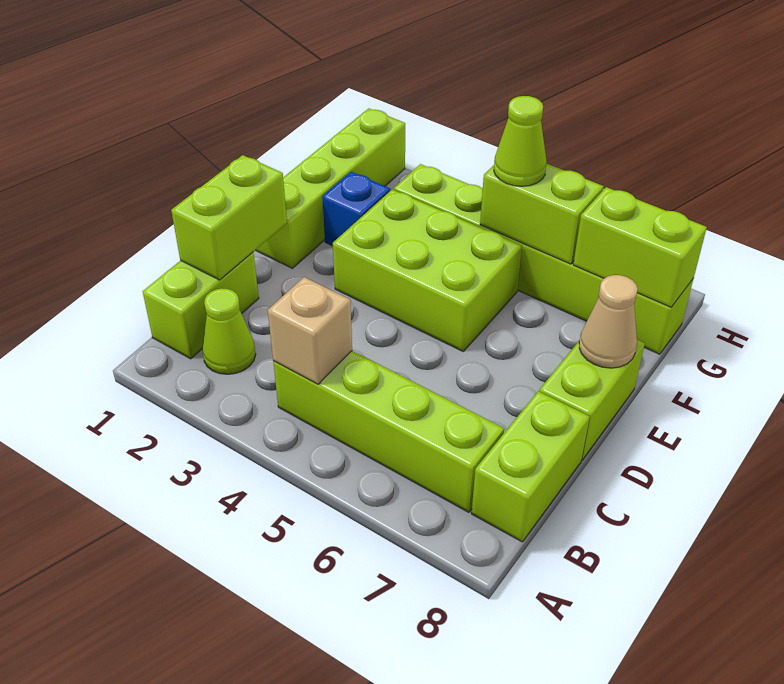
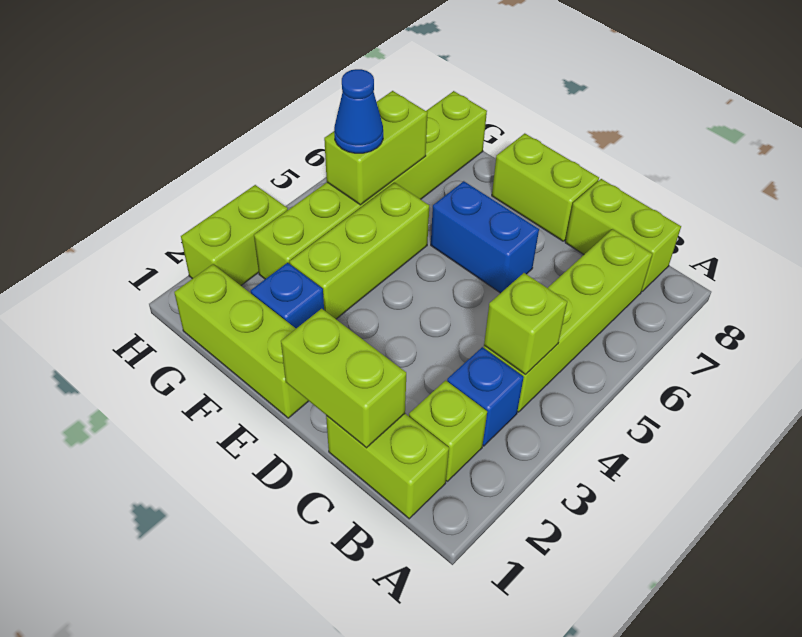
lime 1x1 cone [202,288,256,374] -> lime 1x1 brick [409,380,487,481]
none -> blue 1x1 brick [447,347,524,446]
tan 1x1 brick [268,277,352,384] -> lime 1x1 brick [484,273,567,374]
none -> blue 1x2 brick [431,181,539,293]
lime 1x4 brick [256,108,405,268] -> lime 1x3 brick [174,264,308,418]
lime 2x3 brick [333,189,522,351] -> lime 1x3 brick [290,182,429,319]
tan 1x1 cone [579,275,638,368] -> none
lime 1x1 cone [494,96,547,186] -> blue 1x1 cone [334,69,383,153]
lime 1x2 brick [573,187,707,307] -> lime 1x2 brick moved to [181,185,288,285]

